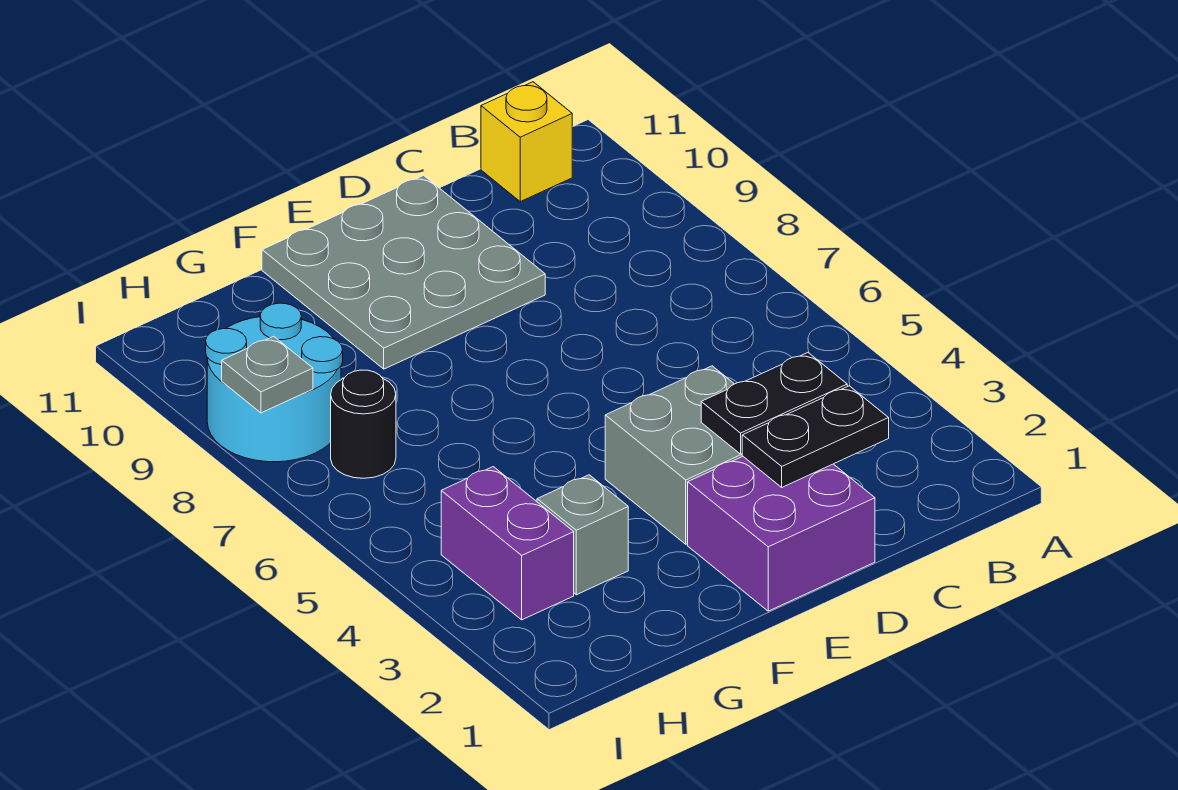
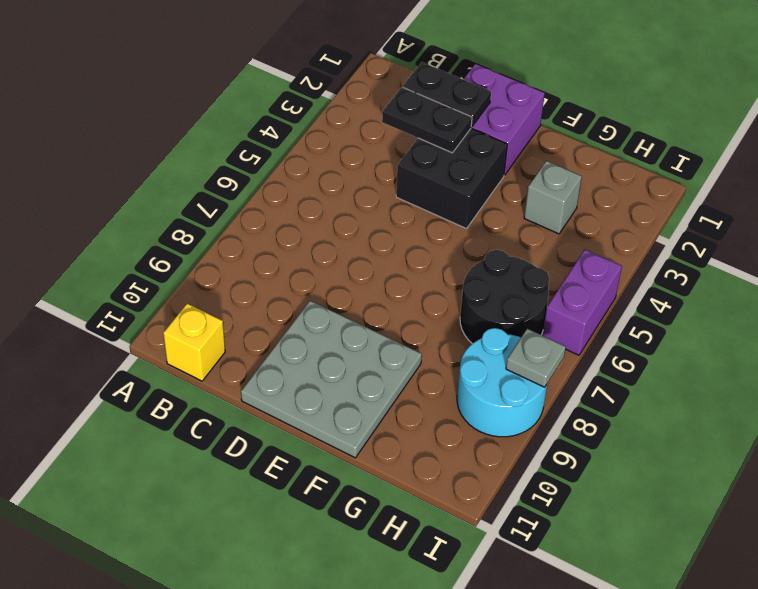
grey 2x2 brick [605,366,743,544] -> black 2x2 brick [396,129,507,229]
purple 1x2 brick [441,467,574,620] -> purple 1x2 brick moved to [542,250,622,355]
black 1x1 round brick [331,370,396,478] -> black 2x2 round brick [460,250,549,344]

